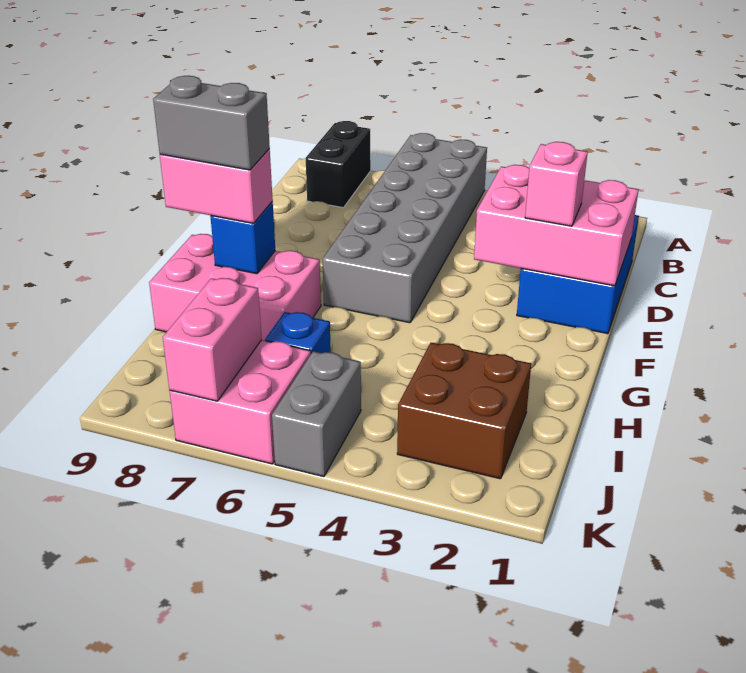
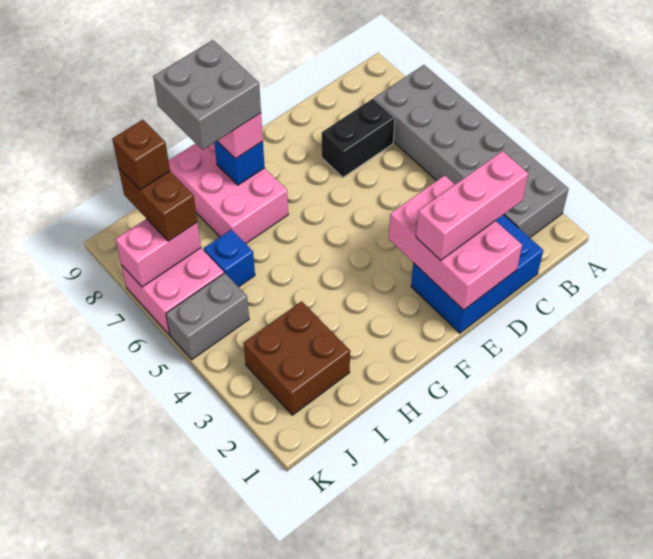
grey 2x6 brick [323,133,487,323] -> grey 2x6 brick turned to [374,65,569,238]
black 1x2 brick [306,121,371,208] -> black 1x2 brick moved to [322,99,395,177]
pink 1x1 brick [525,142,588,226] -> pink 1x3 brick [416,151,528,260]
grey 1x2 brick [153,76,270,170] -> grey 2x2 brick [153,40,261,150]
none -> brown 1x2 brick [119,169,197,241]
none -> brown 1x1 brick [112,120,170,190]

